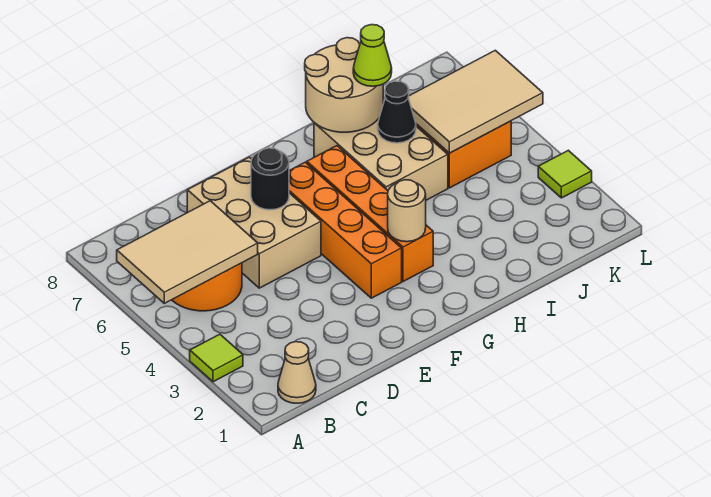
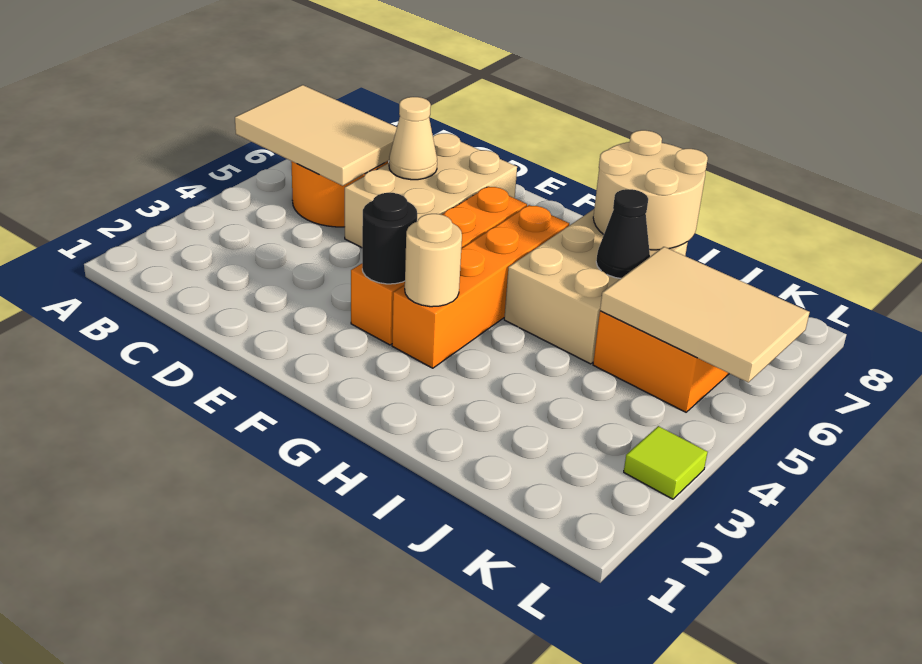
lime 1x1 tile [190,334,243,382] -> none
tan 1x1 cone [278,342,316,403] -> tan 1x1 cone moved to [389,97,437,180]
black 1x1 round brick [251,148,289,210] -> black 1x1 round brick moved to [362,193,417,284]
lime 1x1 cone [353,25,392,86] -> none

